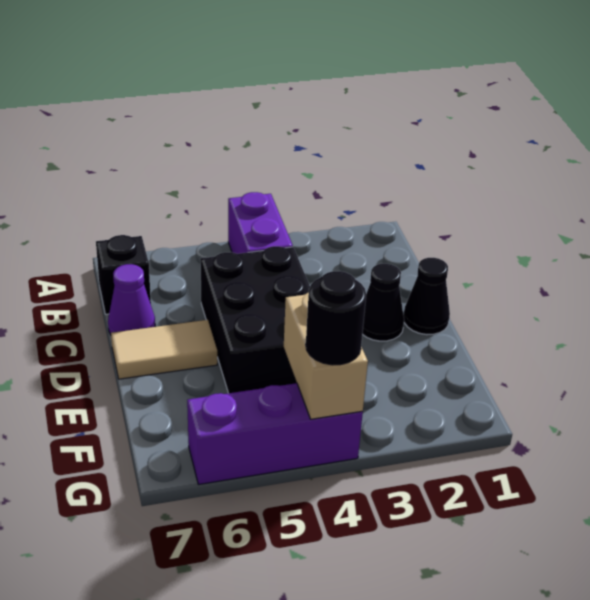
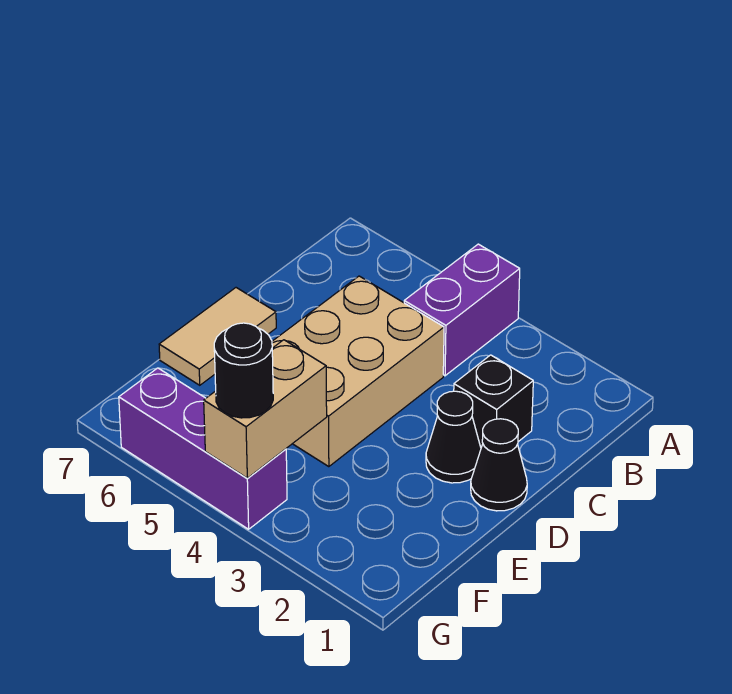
black 1x1 brick [96,235,151,314] -> black 1x1 brick moved to [454,355,533,447]
black 2x3 brick [200,246,310,393] -> tan 2x3 brick [272,276,444,467]
purple 1x1 cone [108,264,155,335] -> none
tan 1x2 tile [111,320,217,379] -> tan 1x2 tile turned to [159,288,276,385]

